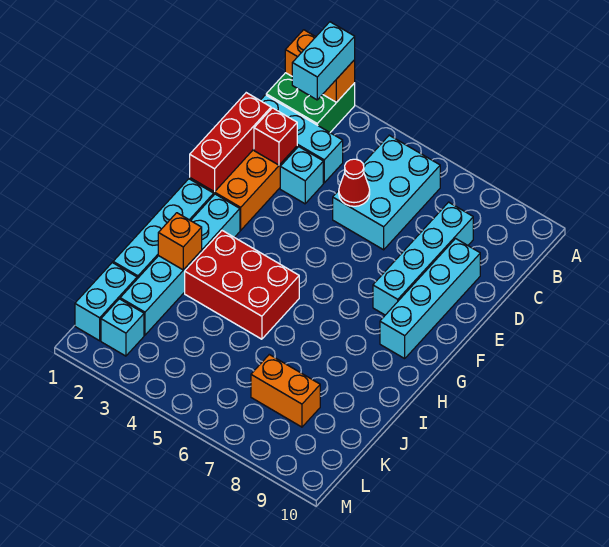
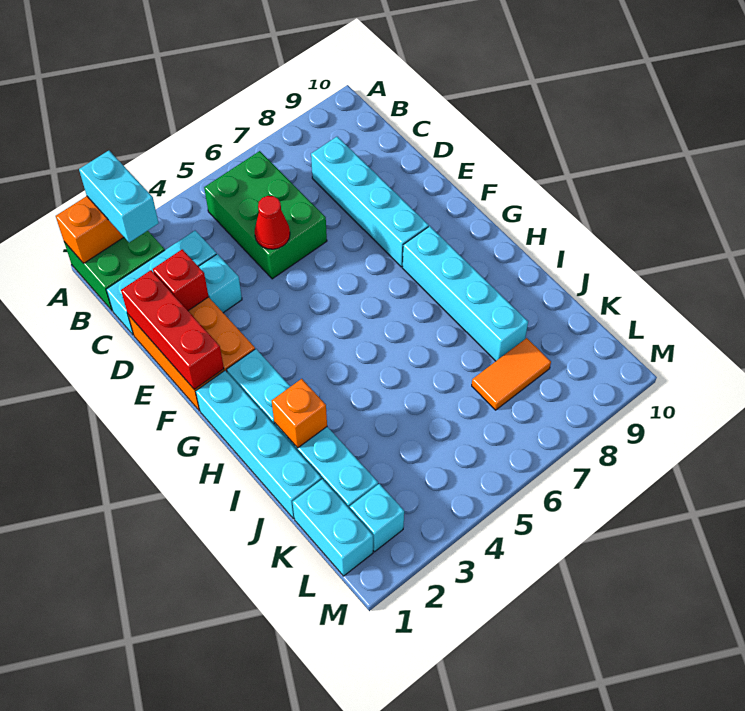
cyan 2x3 brick [333,135,440,250] -> green 2x3 brick [204,151,327,279]
cyan 1x4 brick [380,239,480,358] -> cyan 1x4 brick moved to [402,226,528,361]
red 2x3 brick [185,231,299,339] -> none
orange 1x2 brick [251,355,320,427] -> orange 1x2 tile [472,338,551,410]

